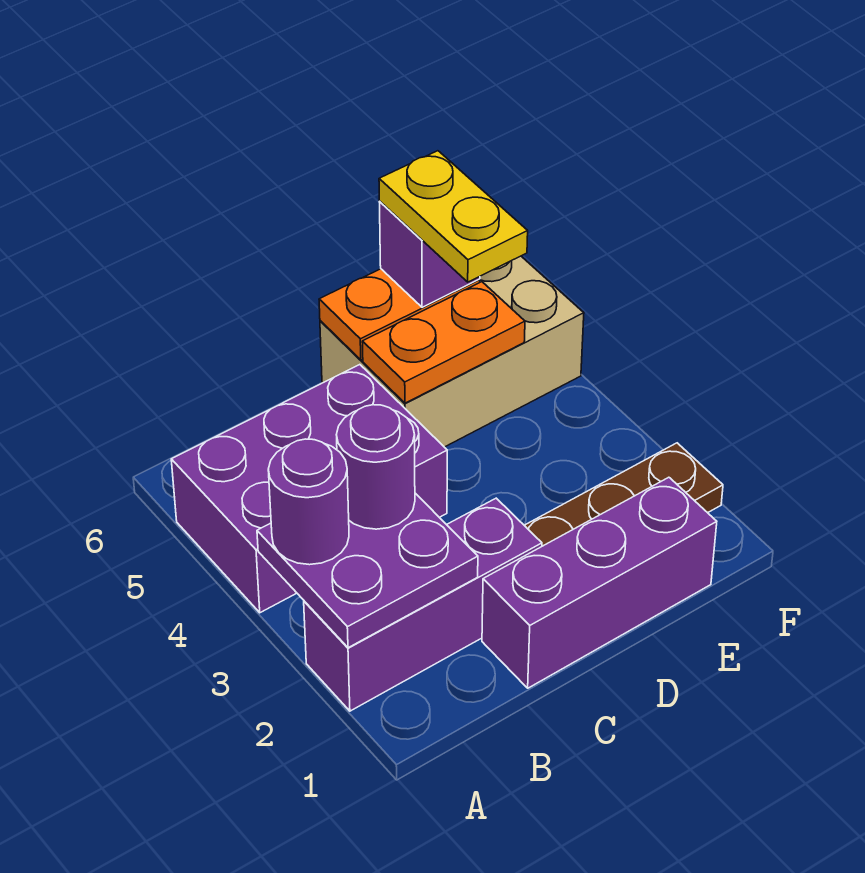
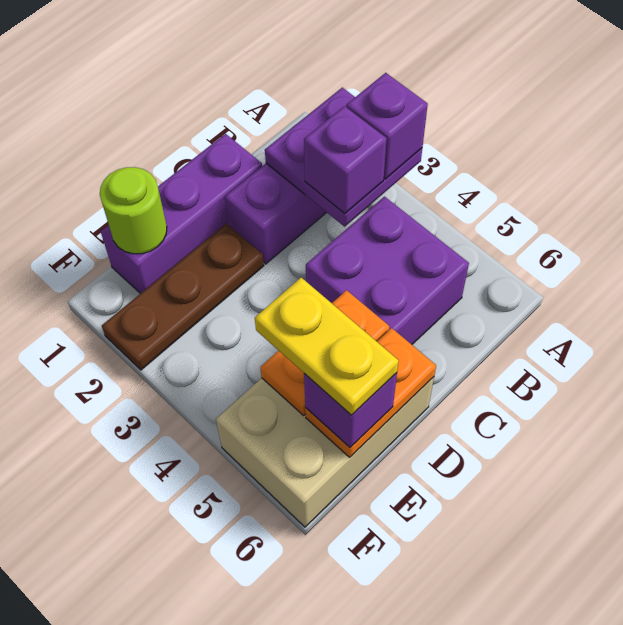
purple 1x1 round brick [268,439,349,565] -> purple 1x1 brick [346,73,428,179]
purple 2x3 brick [171,365,447,613] -> purple 2x2 brick [306,197,469,344]
purple 1x1 round brick [336,405,415,529] -> purple 1x1 brick [304,106,387,213]
none -> lime 1x1 round brick [100,167,167,254]

